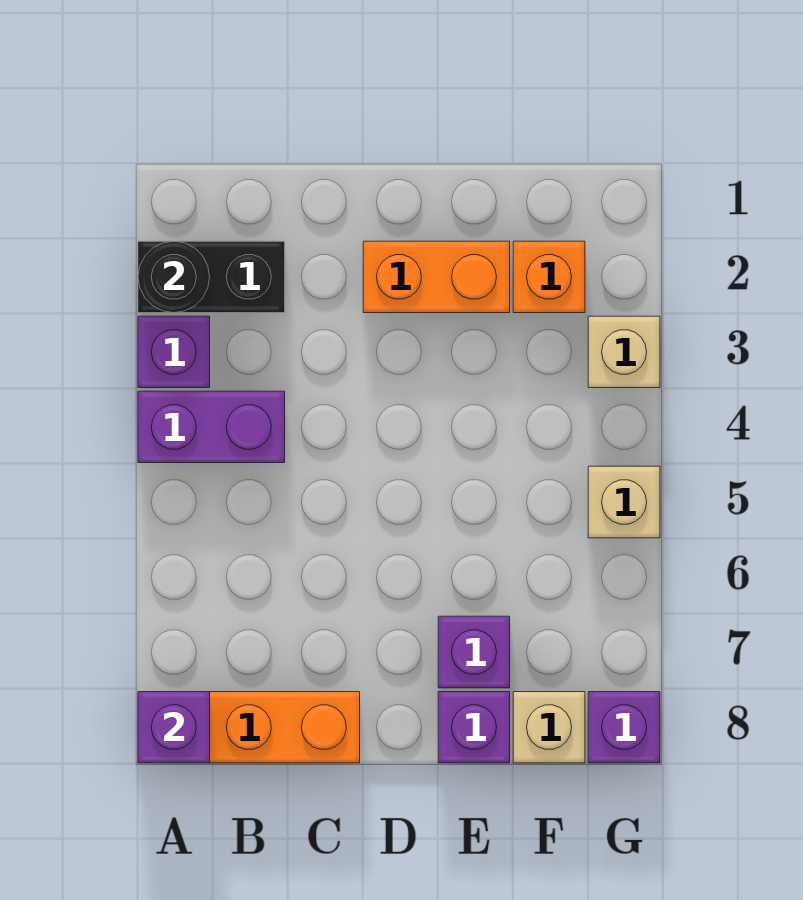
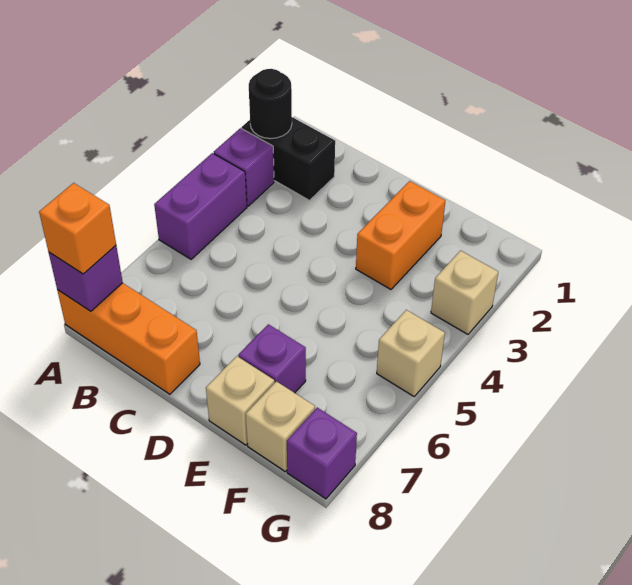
purple 1x2 brick [138,391,285,463] -> purple 1x2 brick turned to [154,153,247,259]
orange 1x2 brick [363,241,510,313] -> orange 1x2 brick turned to [356,181,445,289]
purple 1x1 brick [438,692,510,763] -> tan 1x1 brick [206,356,275,445]
orange 1x1 brick [513,241,585,313] -> orange 1x1 brick moved to [39,183,116,274]

